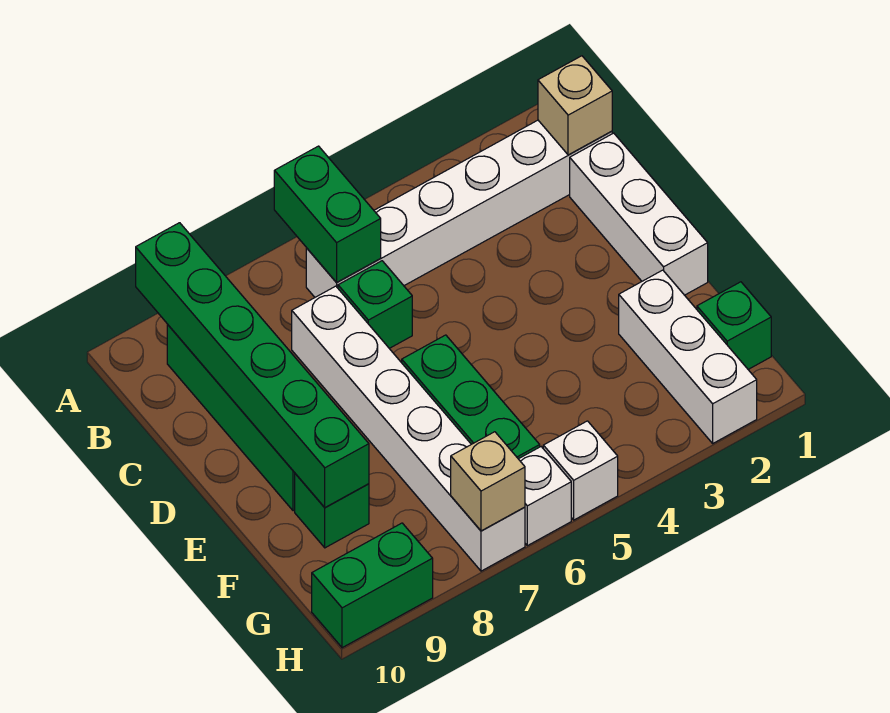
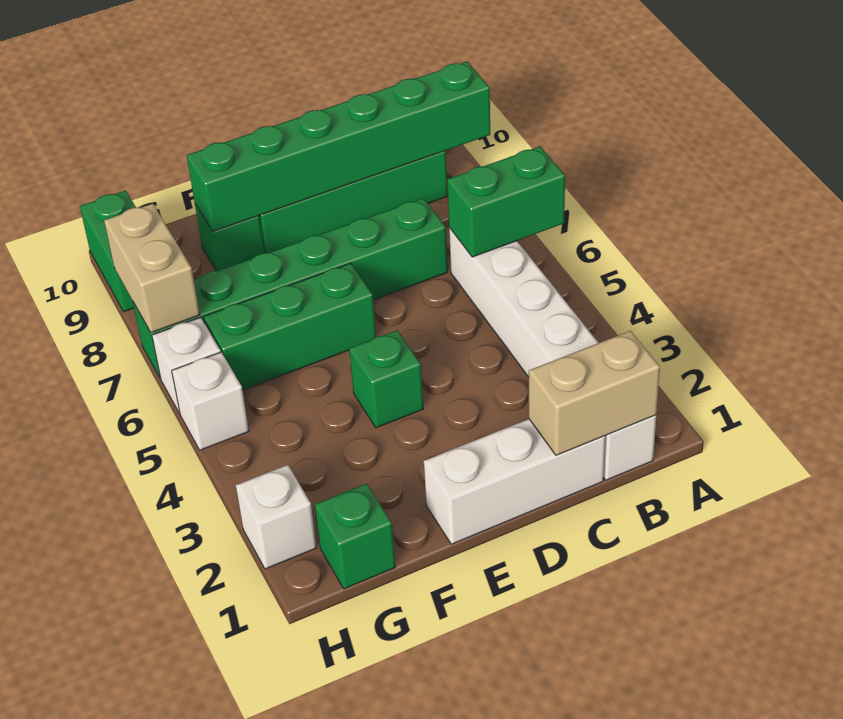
tan 1x1 brick [538,56,612,155] -> tan 1x2 brick [529,331,660,455]
green 1x1 brick [338,261,412,348] -> green 1x1 brick moved to [349,330,423,428]
white 1x6 brick [292,286,525,571] -> green 1x6 brick [133,198,448,377]
white 1x3 brick [619,270,757,443] -> white 1x1 brick [236,465,317,569]
tan 1x1 brick [451,432,525,531] -> tan 1x2 brick [104,204,200,333]

